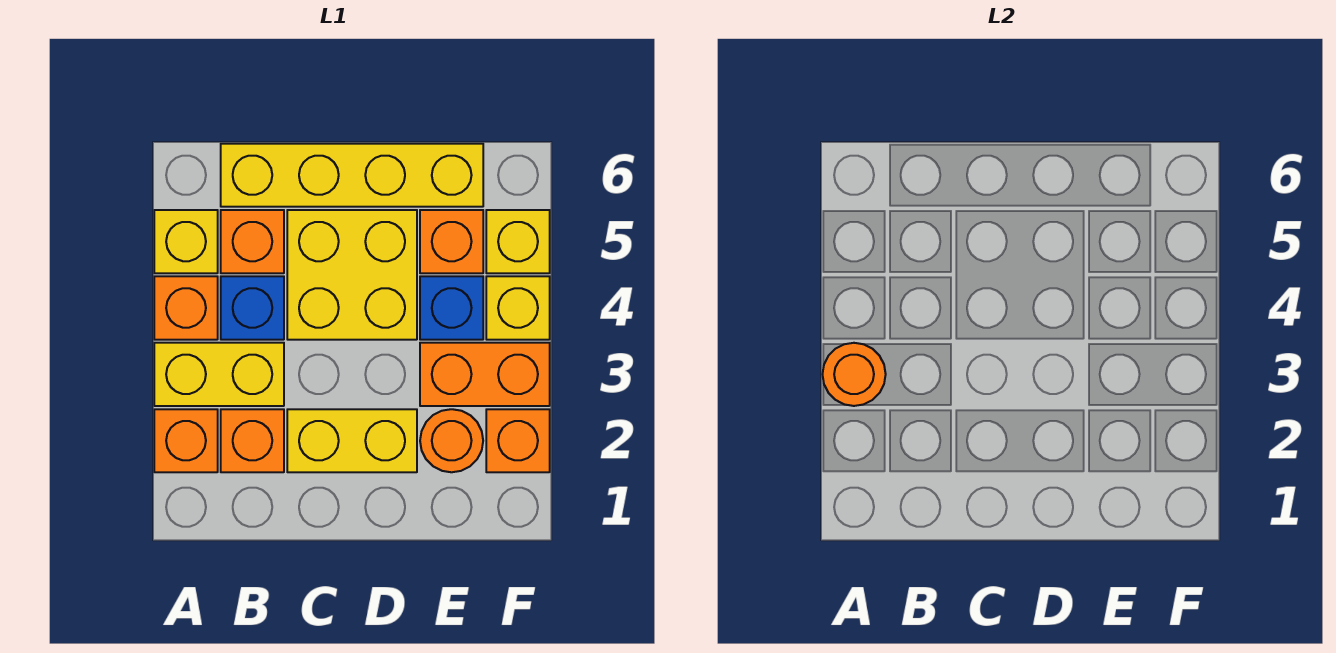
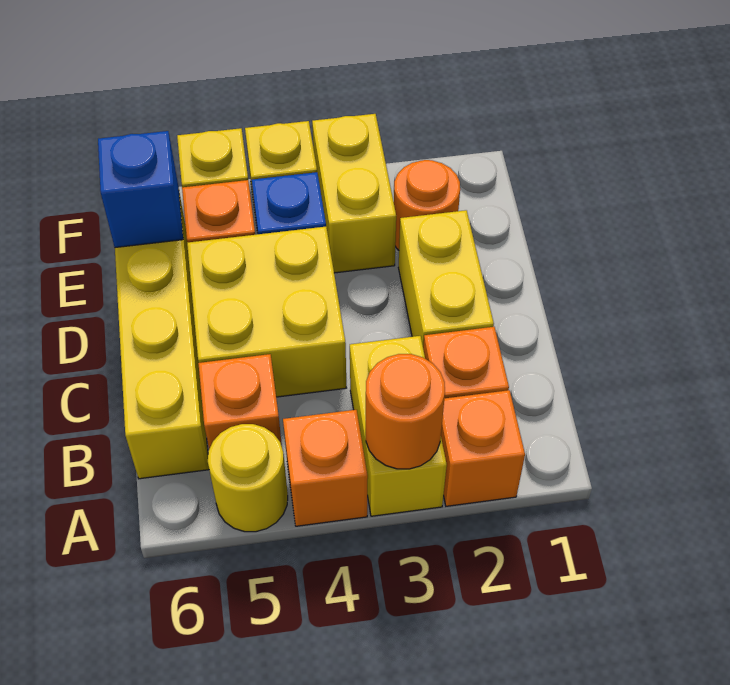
yellow 1x1 brick [154,210,218,273] -> yellow 1x1 round brick [208,424,288,532]
blue 1x1 brick [221,276,284,340] -> blue 1x1 brick moved to [98,131,183,248]
orange 1x2 brick [420,343,550,406] -> yellow 1x2 brick [312,114,396,273]
orange 1x1 brick [486,409,550,472] -> none

